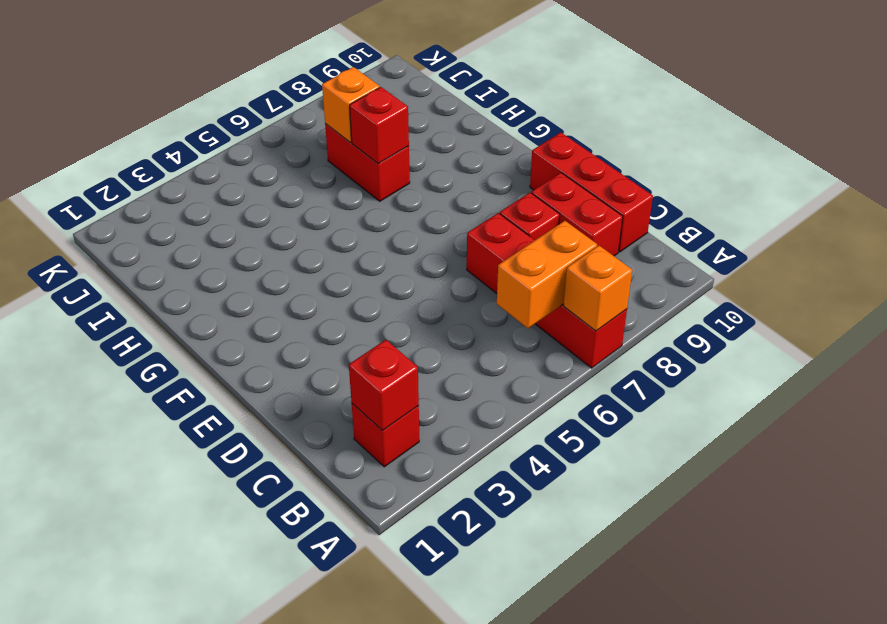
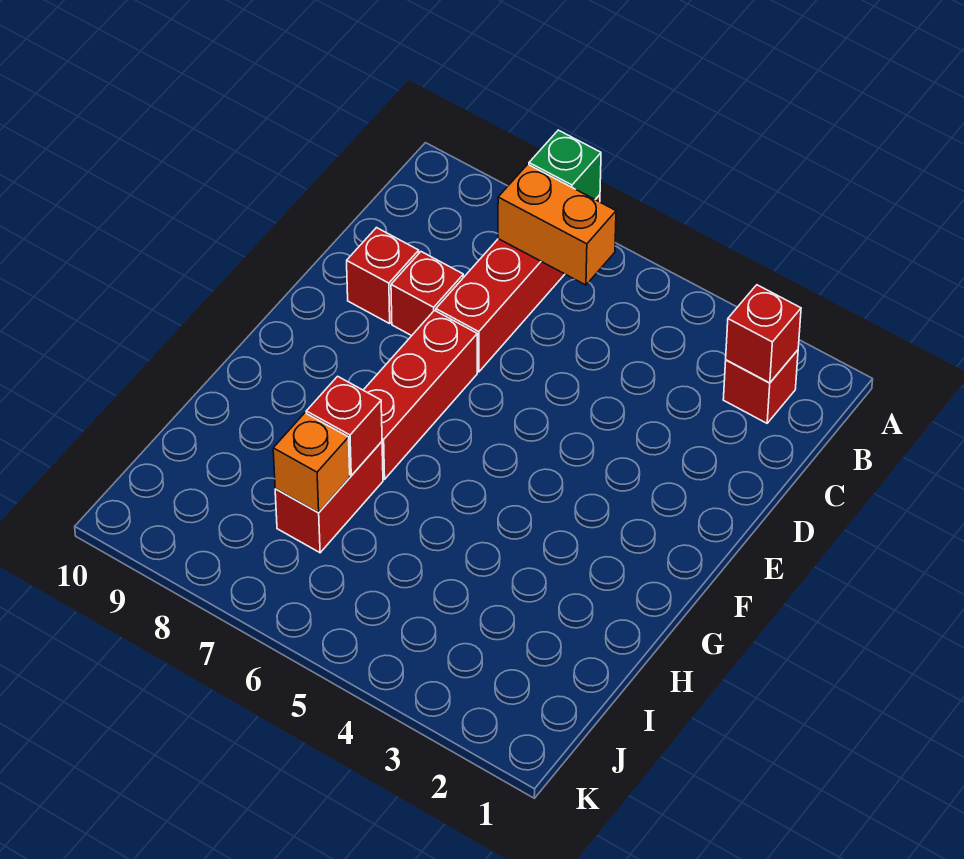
orange 1x1 brick [563,246,632,331] -> green 1x1 brick [529,130,601,199]
red 1x2 brick [532,173,623,256] -> red 1x1 brick [347,228,419,324]
red 1x3 brick [530,132,653,252] -> red 1x3 brick moved to [364,311,477,479]

